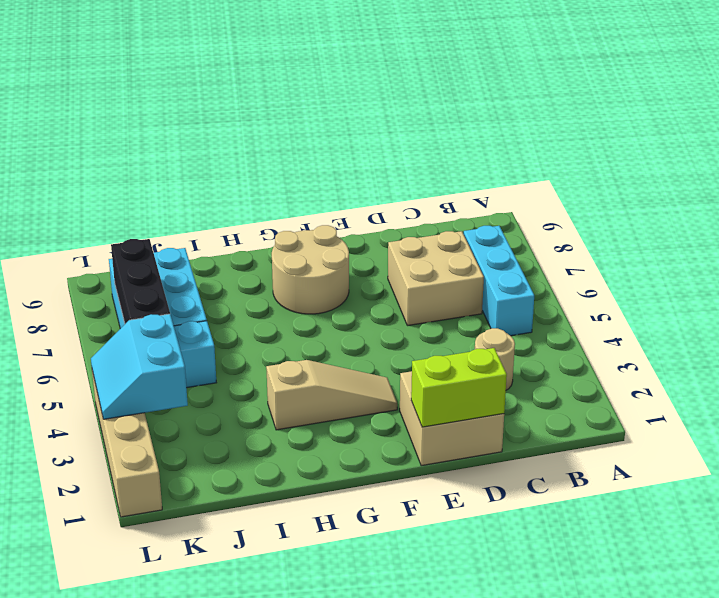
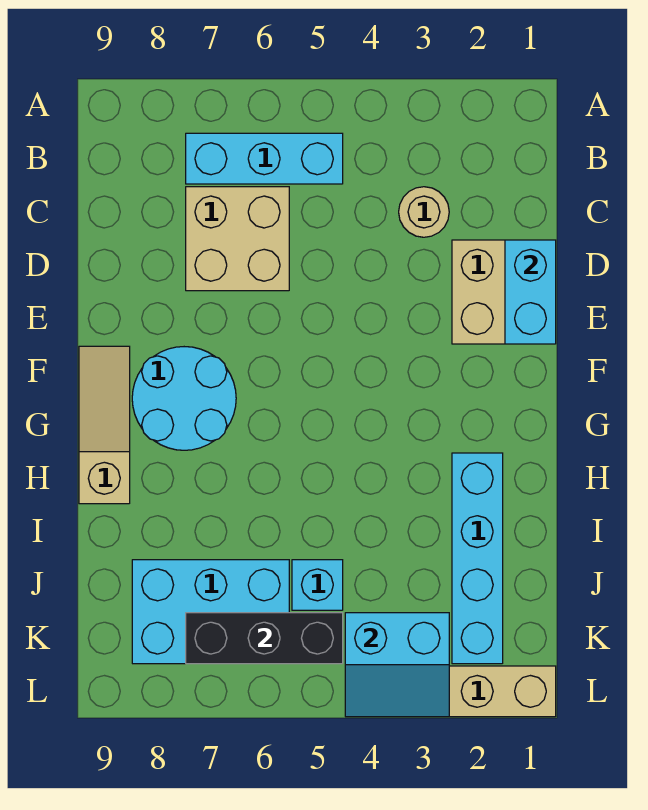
lime 1x2 brick [411,348,507,427] -> cyan 1x2 brick [505,240,556,344]
tan 1x3 slope [266,360,397,430] -> tan 1x3 slope moved to [79,346,130,504]
tan 2x2 round brick [272,225,349,314] -> cyan 2x2 round brick [132,347,236,450]
none -> cyan 1x4 brick [452,453,503,664]

